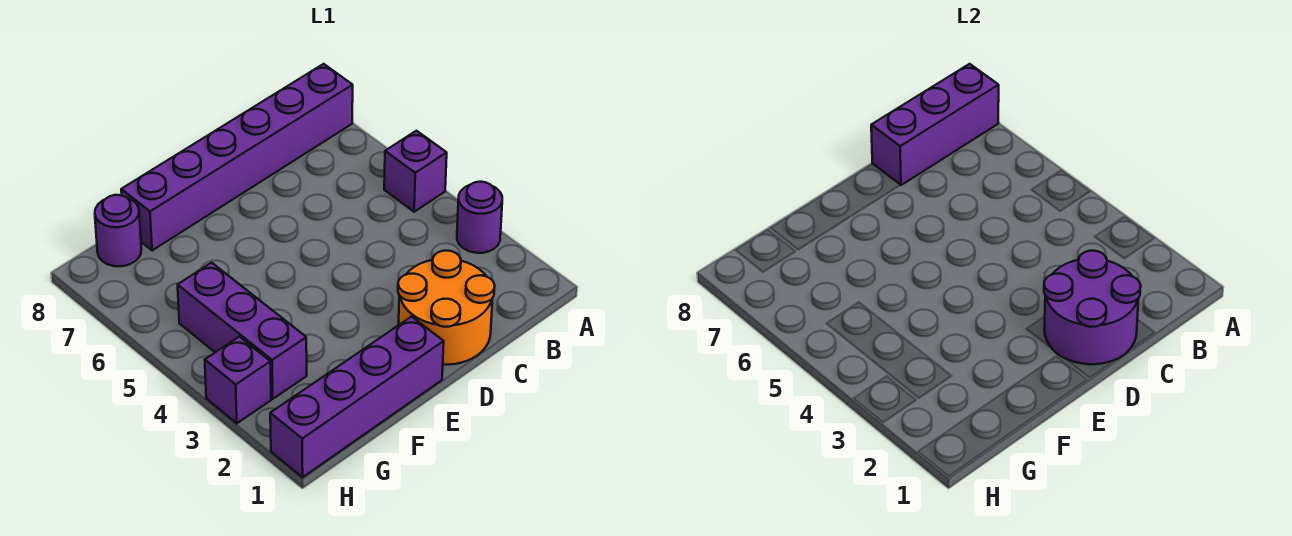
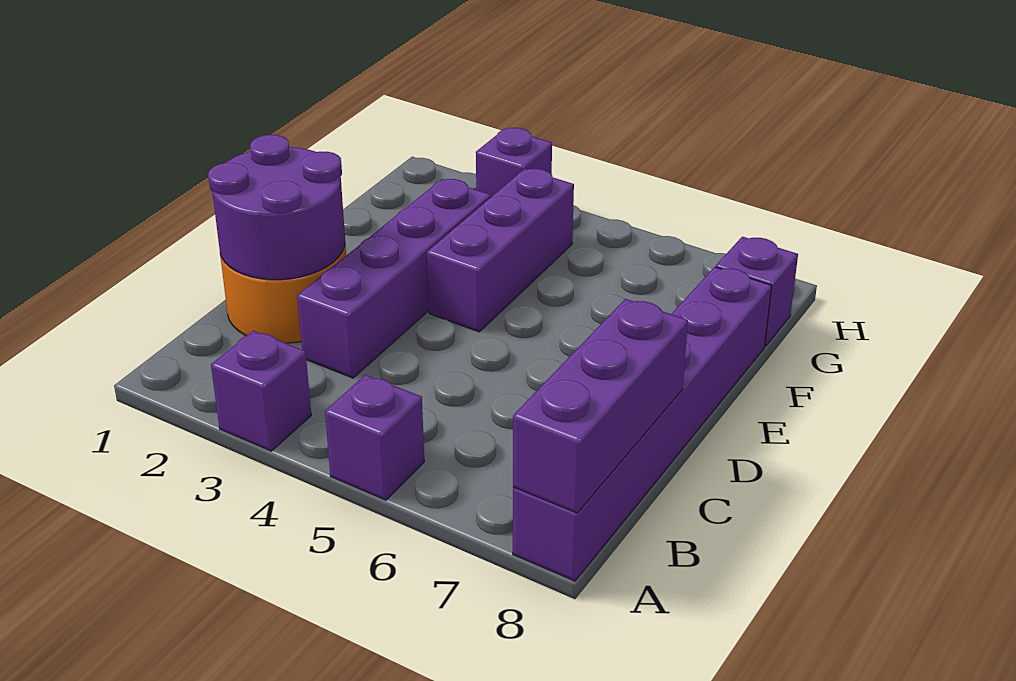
purple 1x1 round brick [457,182,502,253] -> purple 1x1 brick [211,331,311,451]
purple 1x4 brick [270,317,444,477] -> purple 1x4 brick moved to [297,179,491,378]
purple 1x3 brick [178,263,307,399] -> purple 1x3 brick turned to [427,169,574,332]
purple 1x1 round brick [95,195,141,266] -> purple 1x1 brick [716,237,798,346]

